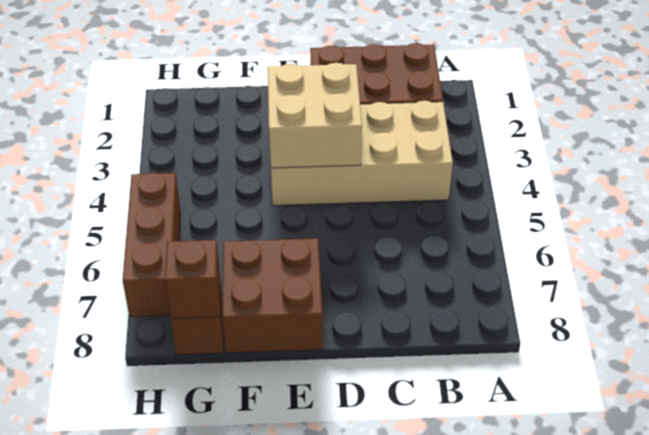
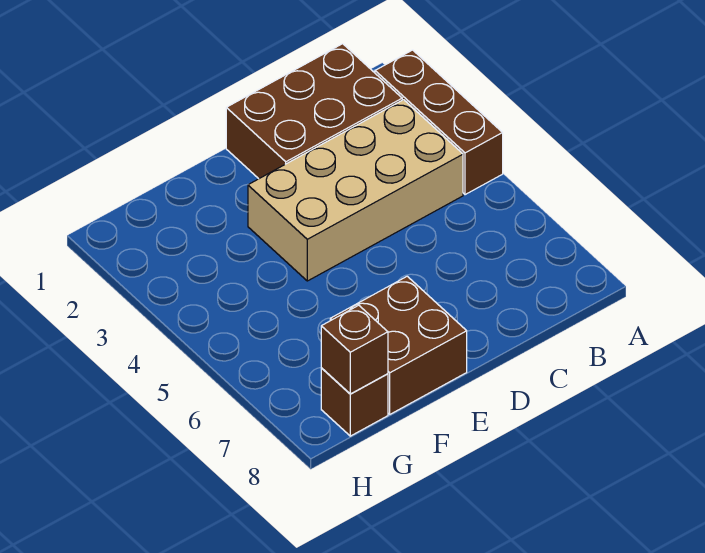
tan 2x2 brick [268,63,362,168] -> none
brown 1x3 brick [123,173,180,317] -> brown 1x3 brick moved to [375,50,503,195]

